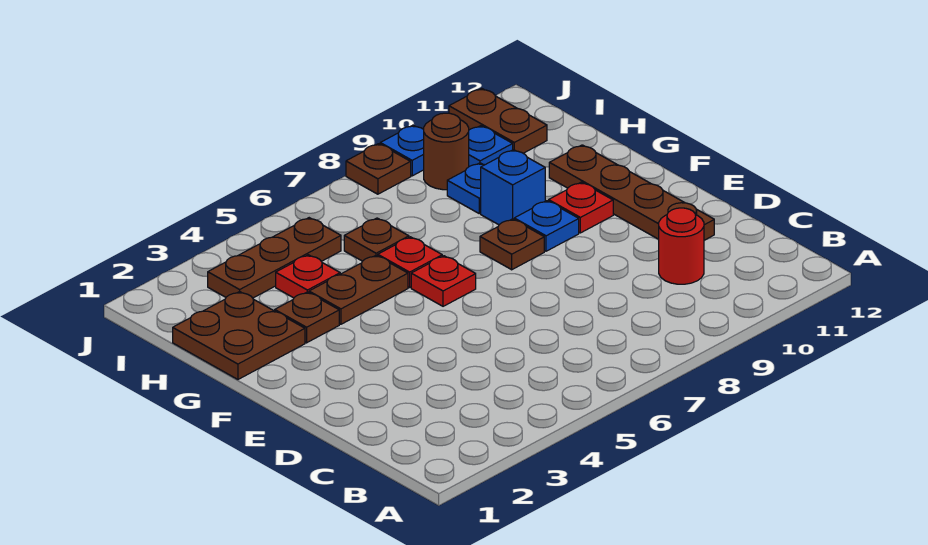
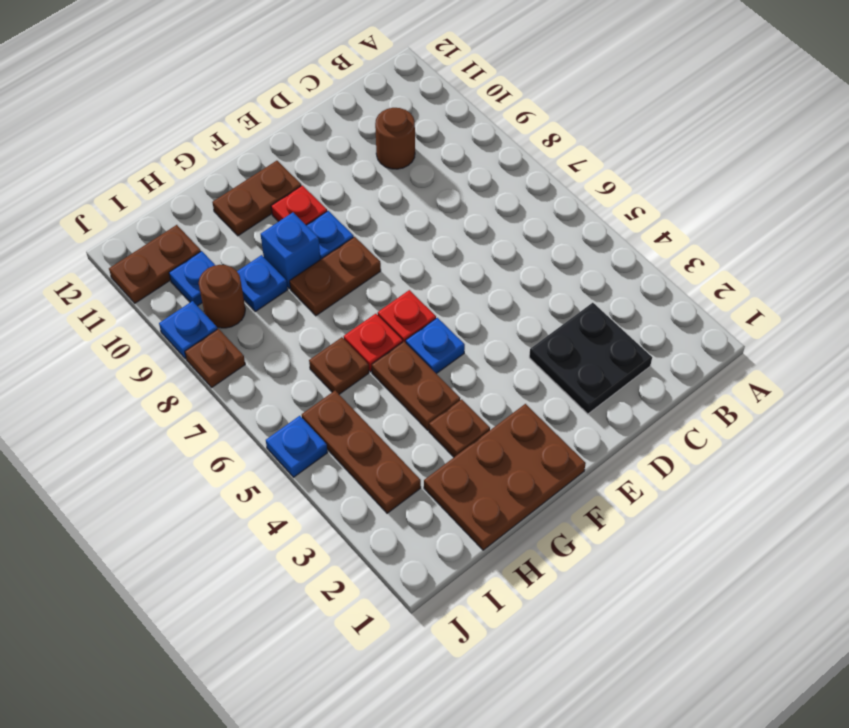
none -> black 2x2 plate [529,303,652,414]
red 1x1 round brick [659,208,704,284] -> brown 1x1 round brick [375,108,415,169]
brown 1x4 plate [549,145,714,240] -> brown 1x2 plate [212,161,301,236]
none -> blue 1x1 plate [406,318,465,374]
brown 1x1 plate [480,219,544,270] -> brown 1x2 plate [290,237,381,316]
brown 2x2 plate [173,292,305,379] -> brown 2x3 plate [424,404,586,550]
red 1x1 plate [276,255,340,298] -> none
none -> blue 1x1 plate [266,416,328,477]

